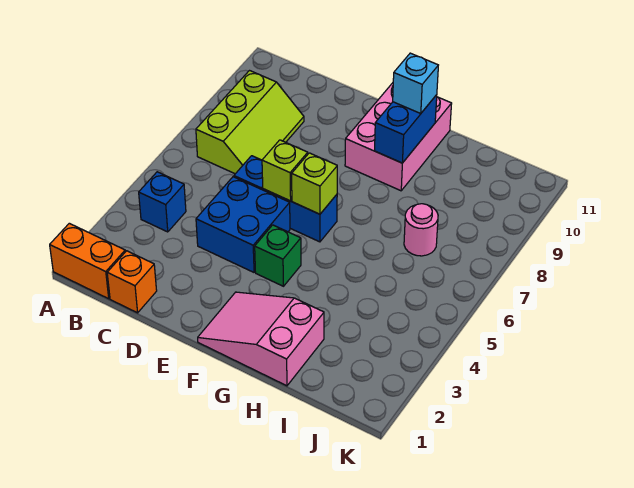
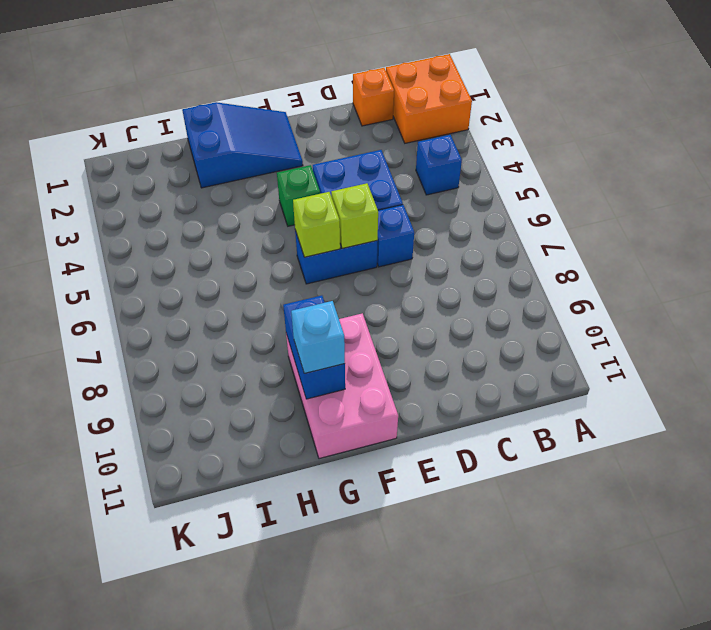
orange 1x2 brick [50,223,125,299] -> orange 2x2 brick [386,54,472,143]
lime 2x3 slope [196,71,304,174] -> none
pink 2x3 slope [198,292,324,386] -> blue 2x3 slope [182,102,303,188]
pink 1x1 round brick [404,204,438,256] -> none

